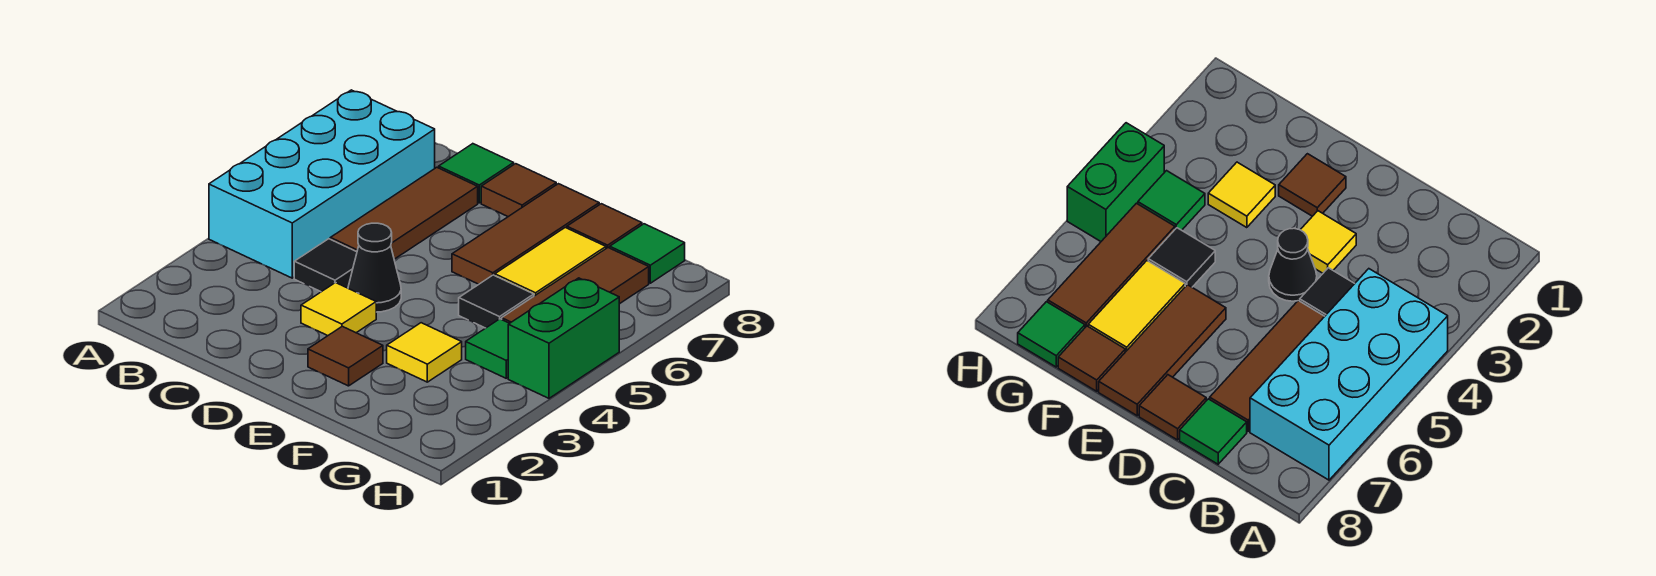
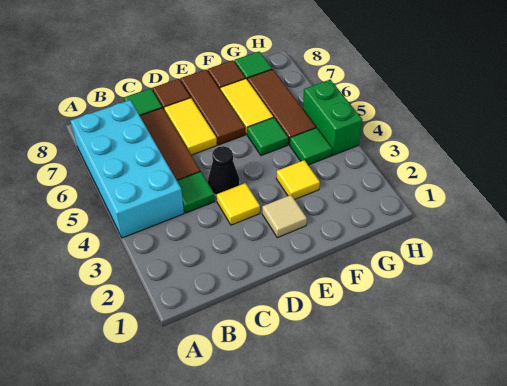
black 1x1 tile [294,239,357,292] -> green 1x1 tile [177,172,215,213]
none -> yellow 1x2 tile [164,98,217,155]
brown 1x1 tile [308,326,383,386] -> tan 1x1 tile [262,195,307,238]
black 1x1 tile [459,275,534,328] -> green 1x1 tile [247,118,288,156]

